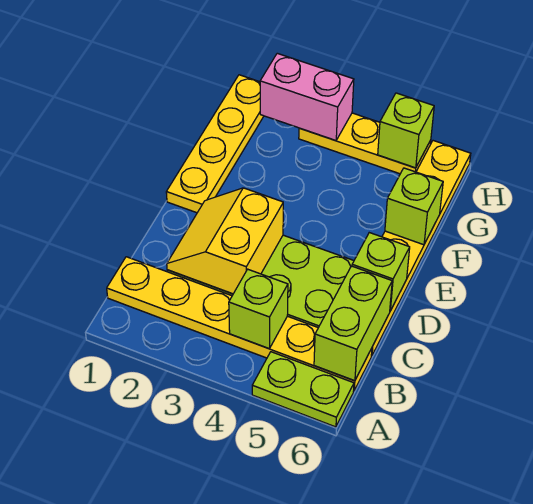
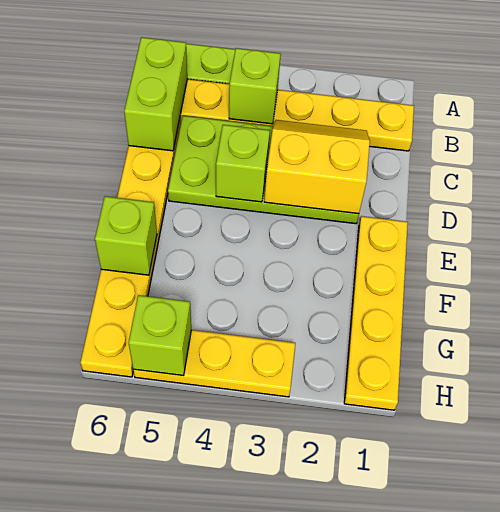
yellow 2x2 slope [167,188,283,294] -> yellow 2x2 slope turned to [264,120,370,214]
lime 1x1 brick [352,233,410,311] -> lime 1x1 brick moved to [216,125,270,202]
pink 1x2 brick [260,53,354,141] -> none

